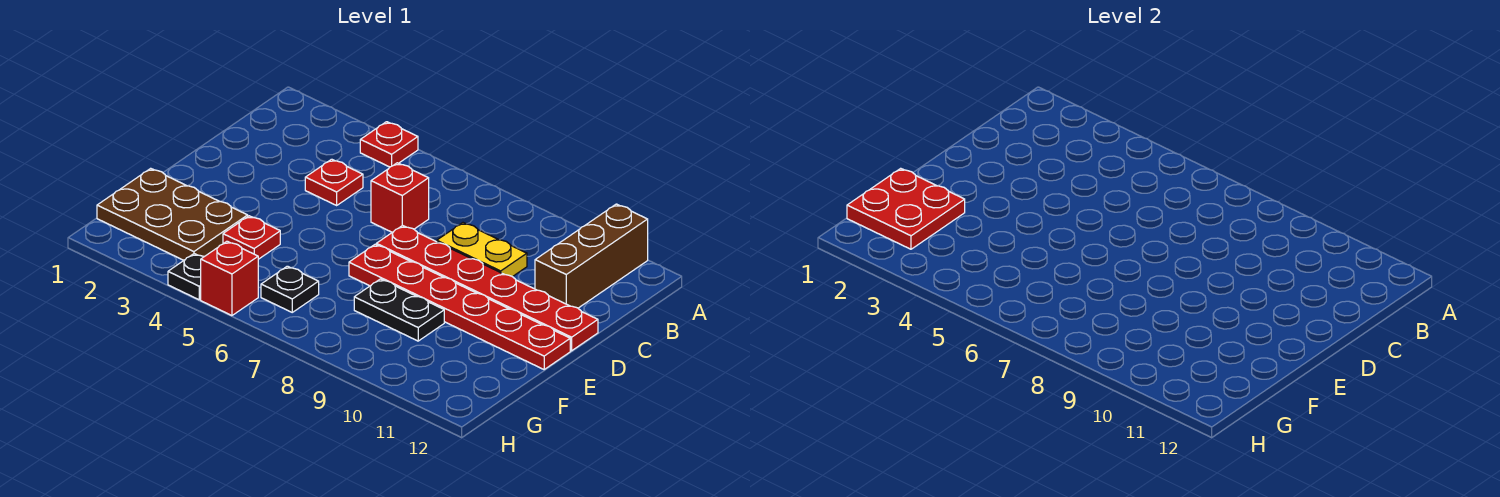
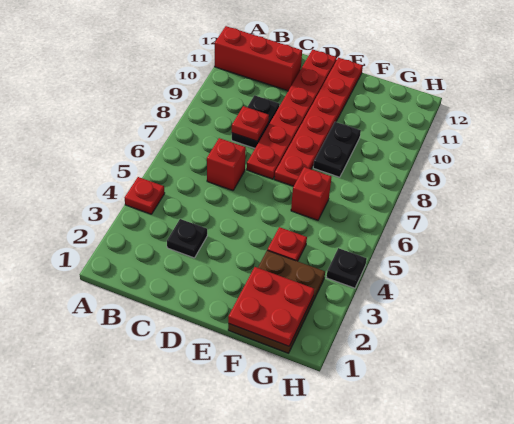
brown 1x3 brick [535,204,648,308] -> red 1x3 brick [215,26,302,91]
red 1x1 plate [305,159,363,205] -> red 1x1 plate moved to [232,106,269,141]
yellow 1x2 plate [437,223,527,277] -> black 1x2 plate [232,95,280,148]
black 1x1 plate [261,266,319,312] -> black 1x1 plate moved to [167,219,207,258]
red 1x1 brick [201,241,258,316] -> red 1x1 brick moved to [291,167,332,220]

